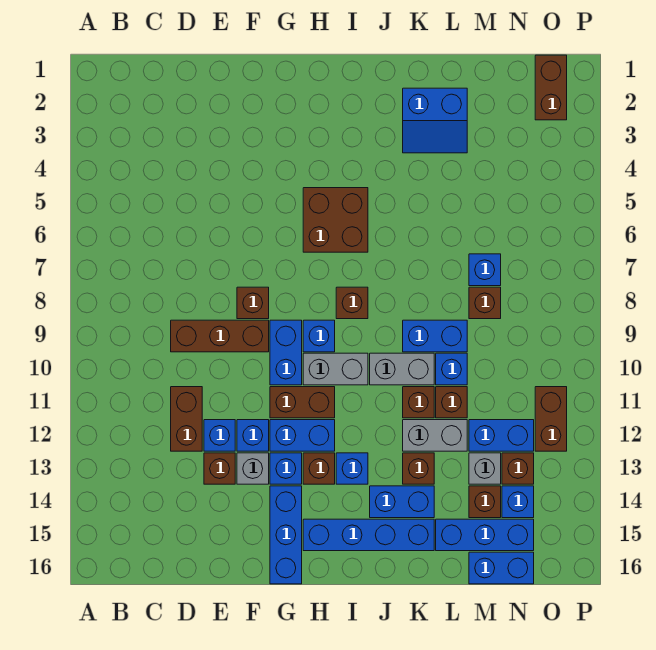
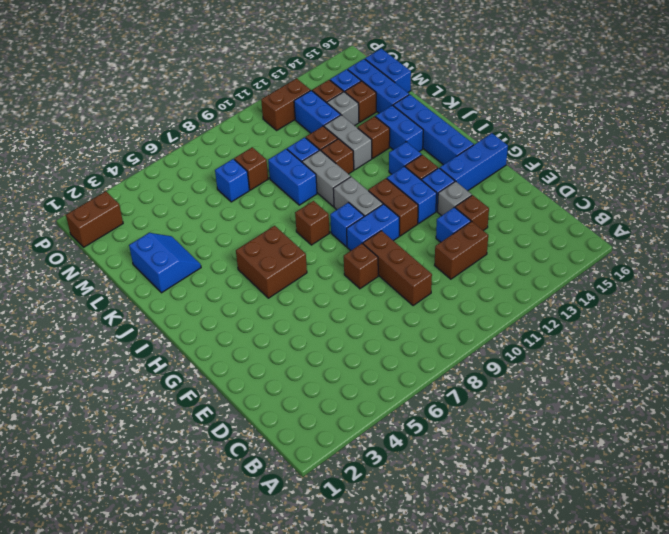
blue 1x1 brick [237,420,269,451] -> none

